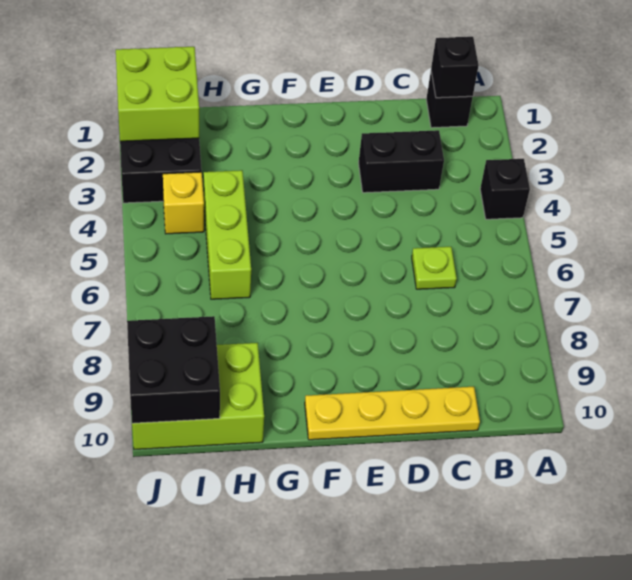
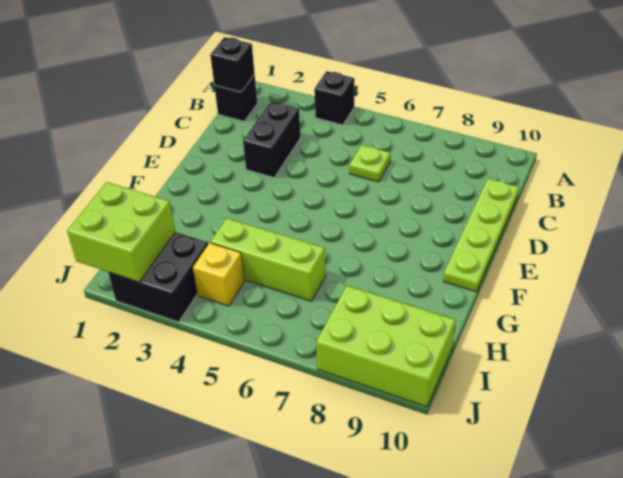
yellow 1x4 plate [305,387,480,440] -> lime 1x4 plate [443,179,519,292]
lime 2x3 brick [132,343,264,450] -> lime 2x3 brick turned to [316,286,455,407]
black 2x2 brick [127,316,220,423] -> none

